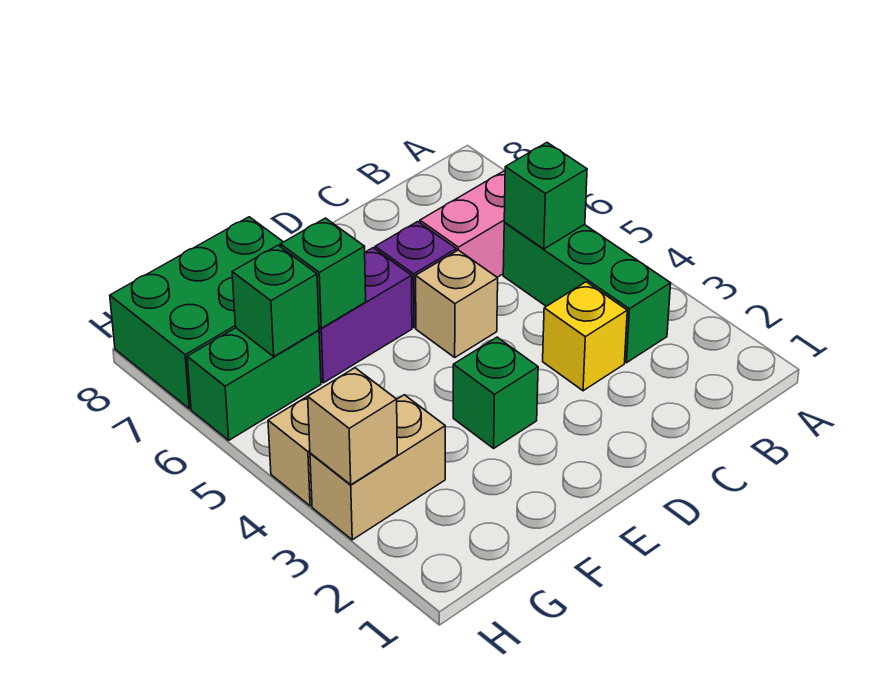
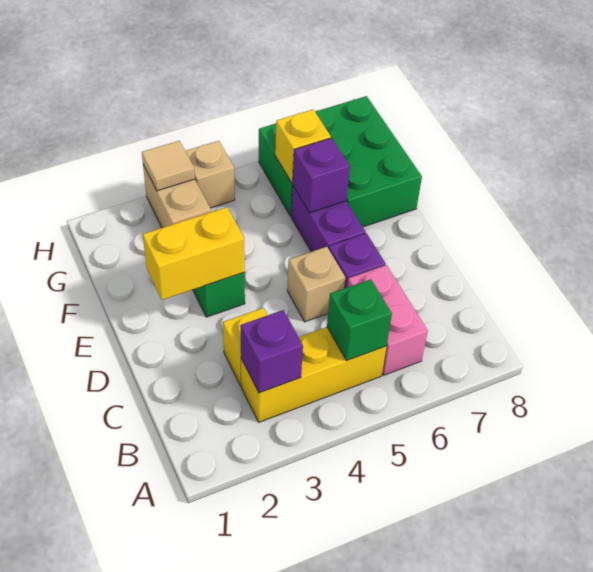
green 1x3 brick [503,223,671,363] -> yellow 1x3 brick [241,327,386,422]
none -> purple 1x1 brick [240,310,303,393]
none -> yellow 1x2 brick [143,207,245,300]
green 1x1 brick [280,218,366,328] -> purple 1x1 brick [293,138,350,213]
green 1x1 brick [232,245,319,356] -> yellow 1x1 brick [275,110,331,183]
tan 1x1 brick [308,368,397,485] -> tan 1x1 tile [142,141,195,191]

